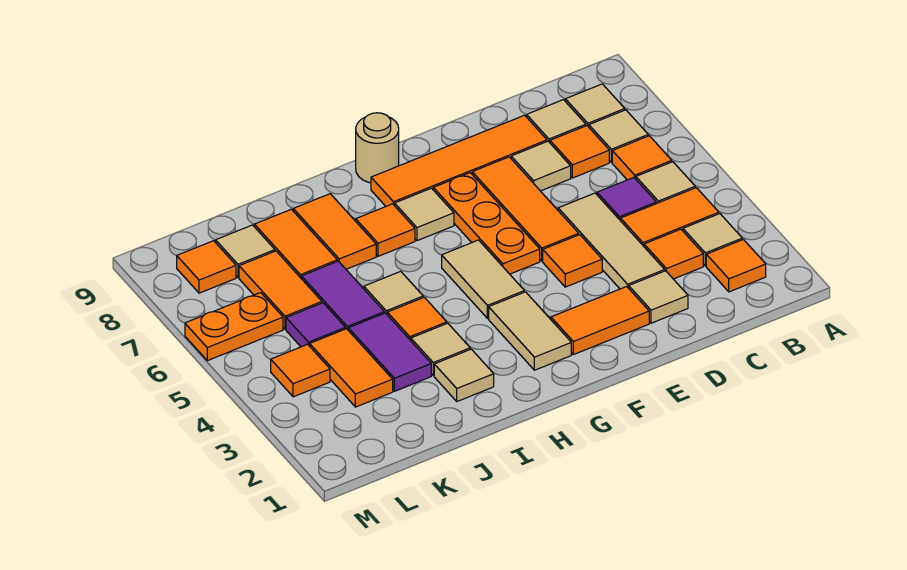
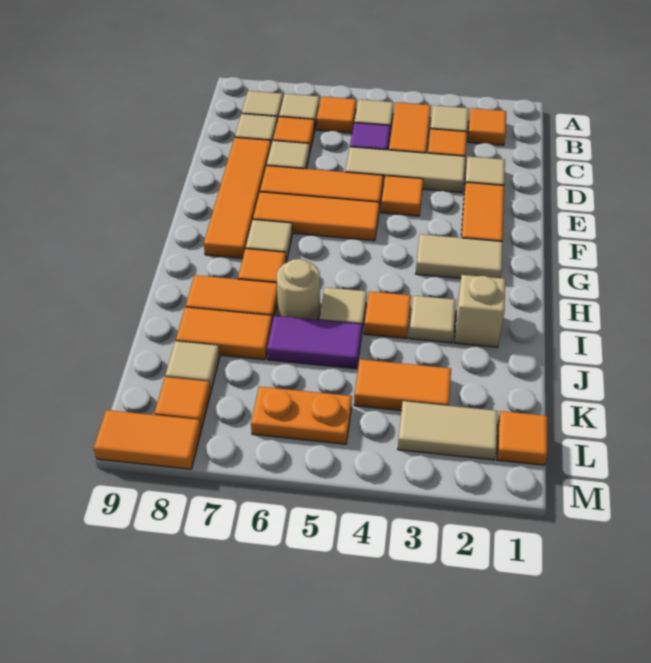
orange 1x3 plate [433,173,540,274] -> orange 1x3 tile [253,192,379,241]
tan 1x2 tile [442,240,524,318] -> tan 1x2 tile moved to [398,401,498,460]
tan 1x1 round brick [356,113,399,183] -> tan 1x1 round brick moved to [277,259,320,320]
tan 1x1 tile [434,349,494,401] -> tan 1x1 brick [454,275,505,347]
purple 1x2 tile [348,313,431,391] -> none
purple 1x1 tile [286,303,345,347] -> none
orange 1x2 tile [239,251,322,329] -> orange 1x2 tile moved to [94,410,201,469]
orange 1x1 tile [271,344,330,397] -> orange 1x1 tile moved to [497,411,547,465]
orange 1x2 plate [185,293,283,361] -> orange 1x2 plate turned to [251,387,352,444]

